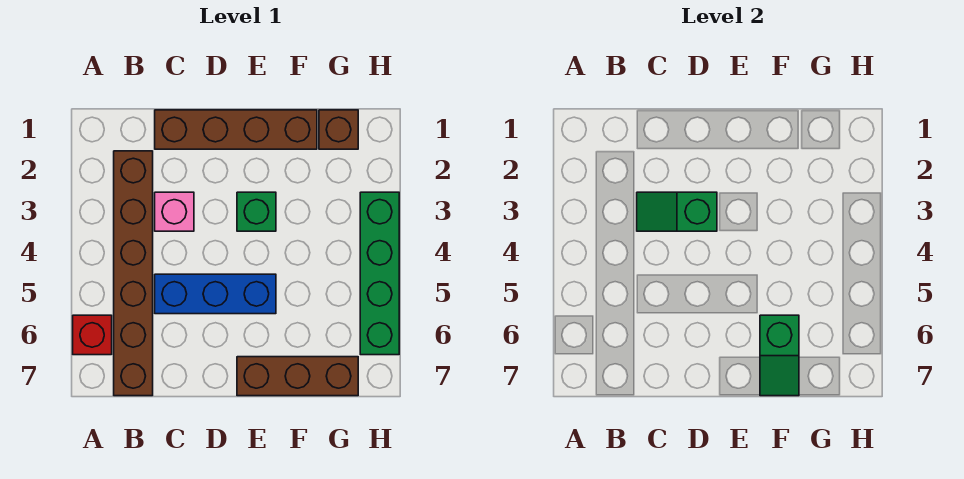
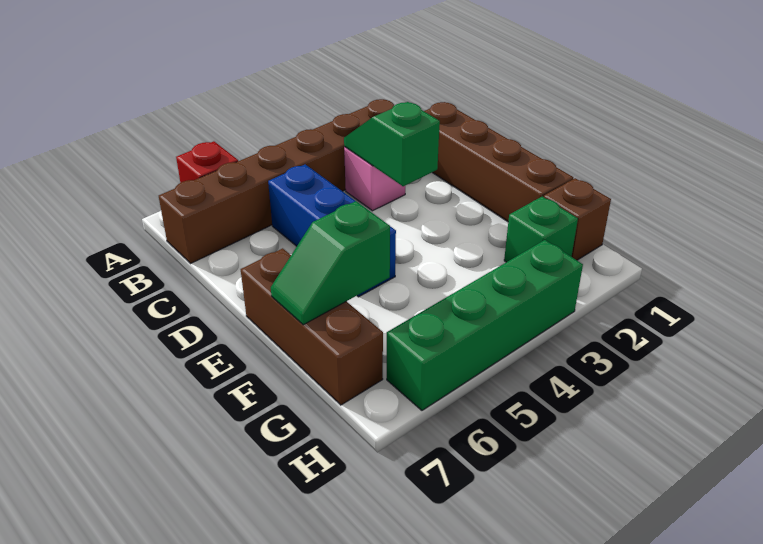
green 1x1 brick [237,192,276,231] -> green 1x1 brick moved to [504,197,578,262]

